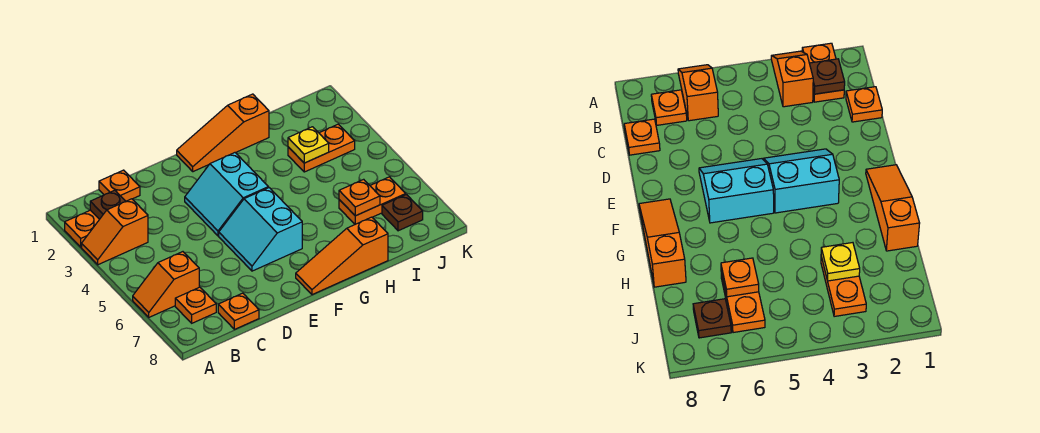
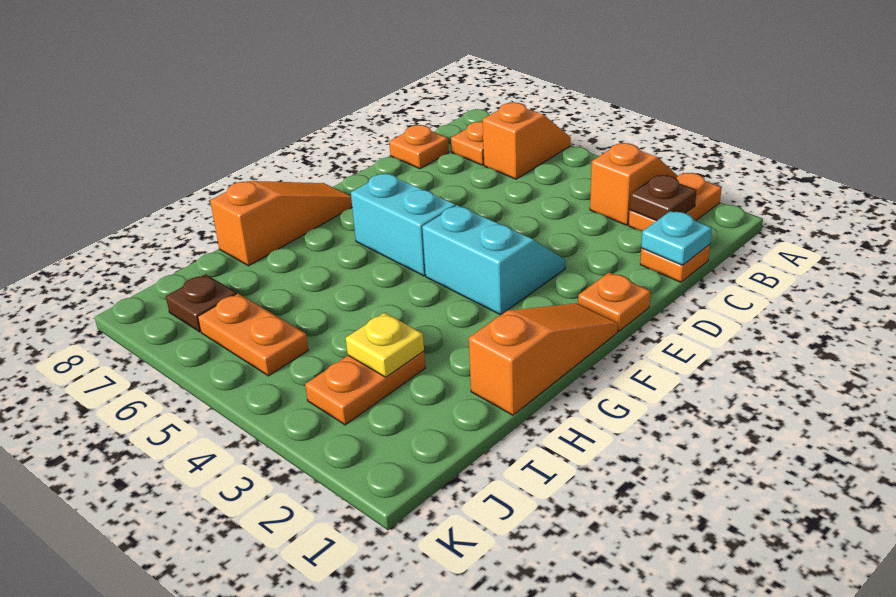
none -> cyan 1x1 plate [641,211,712,265]
orange 1x2 plate [339,177,406,224] -> orange 1x2 plate turned to [198,294,308,376]
orange 1x1 plate [339,179,380,216] -> orange 1x1 plate moved to [578,272,651,331]

